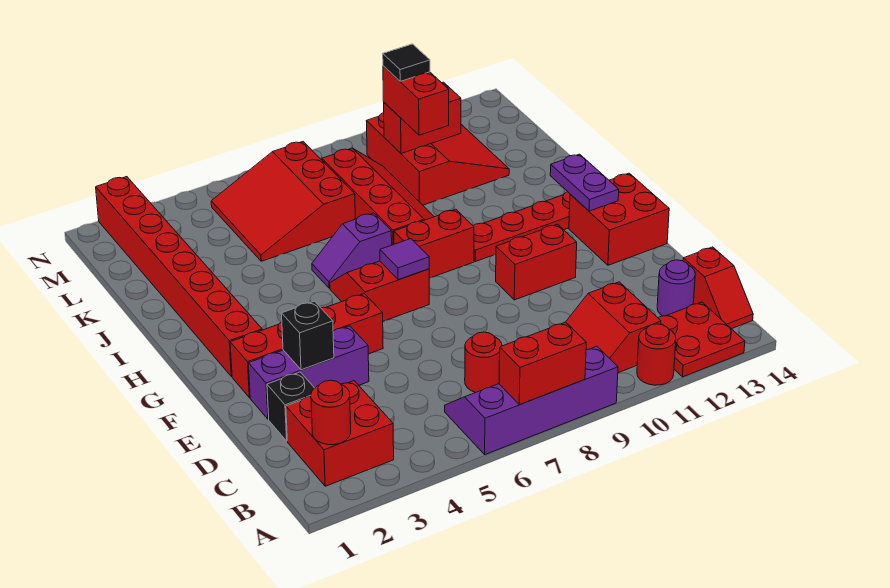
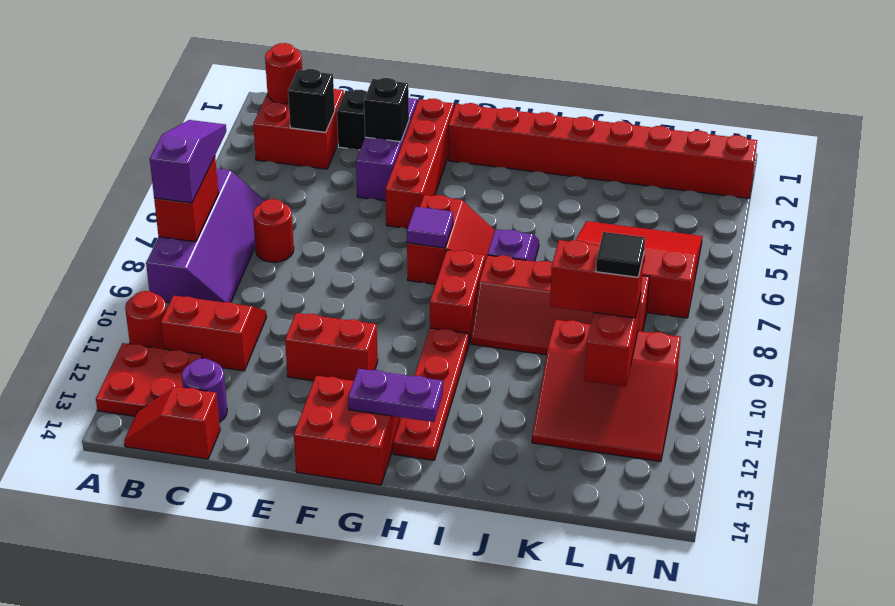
none -> purple 1x3 slope [150,120,226,203]
none -> black 1x1 brick [288,69,335,132]
red 1x2 brick [496,224,577,300] -> red 1x2 brick turned to [285,313,378,381]

